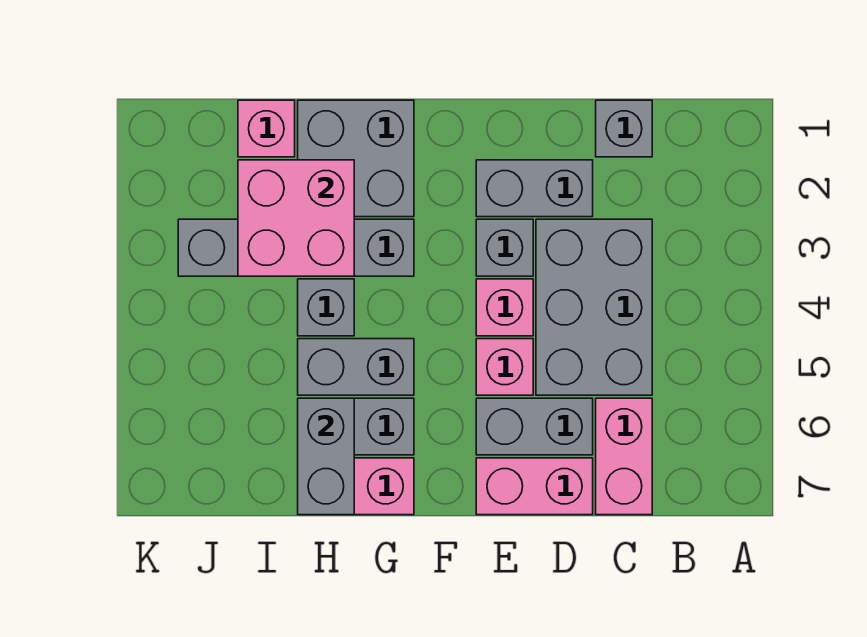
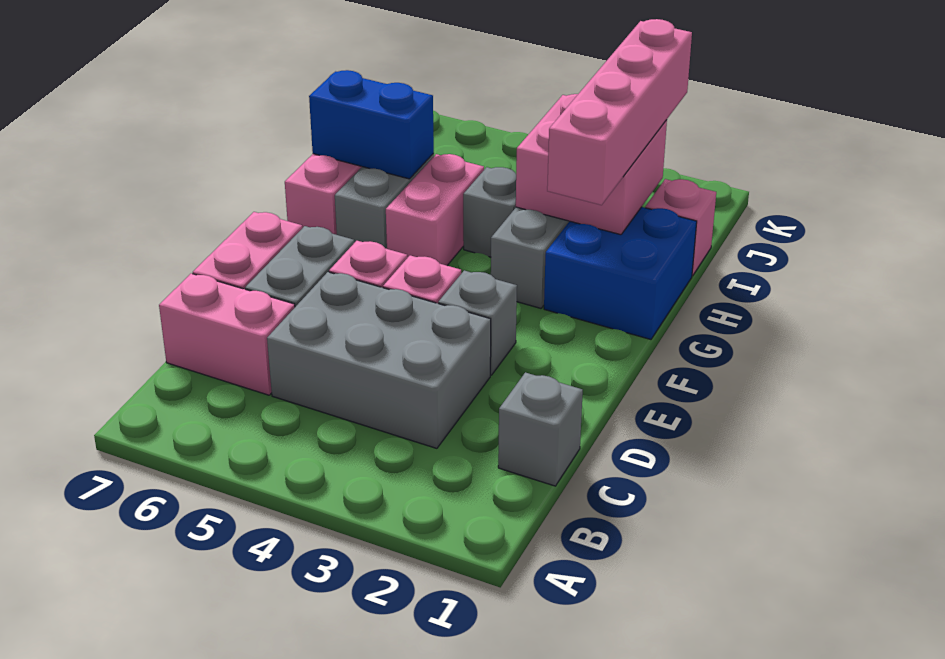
grey 1x2 brick [476,160,593,217] -> none
grey 2x2 brick [298,100,414,217] -> blue 2x2 brick [544,207,697,339]
none -> pink 1x4 brick [547,19,692,205]
grey 1x2 brick [298,339,414,395] -> pink 1x2 brick [386,154,484,265]
grey 1x2 brick [298,398,354,515] -> blue 1x2 brick [309,70,434,179]

